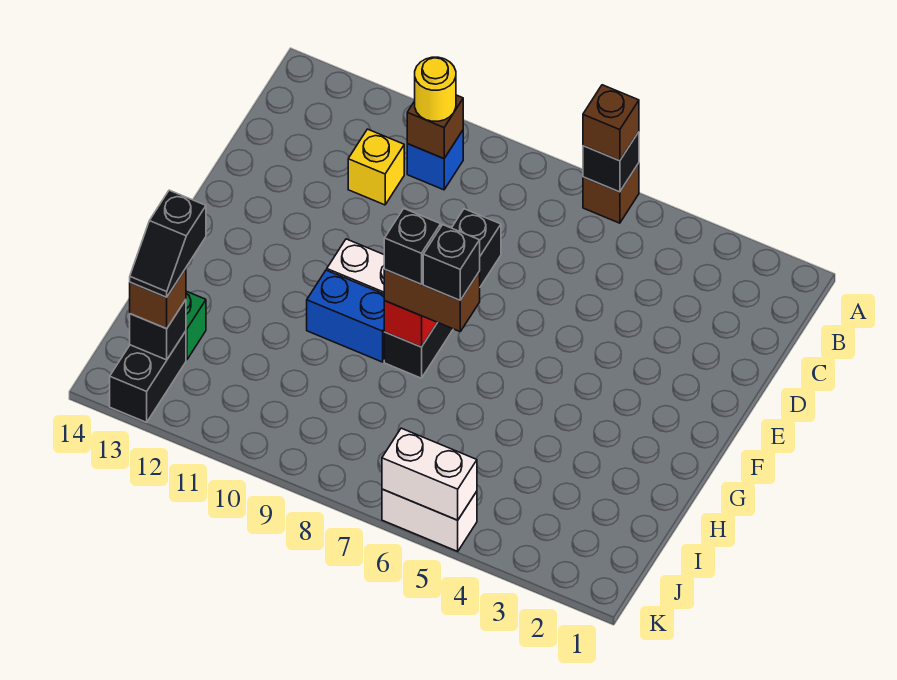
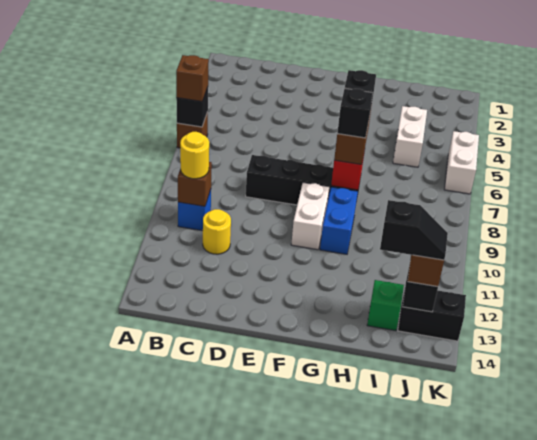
yellow 1x1 brick [348,129,404,205] -> yellow 1x1 round brick [203,209,231,254]
white 1x2 brick [382,428,477,520] -> white 1x2 brick moved to [393,106,427,167]

